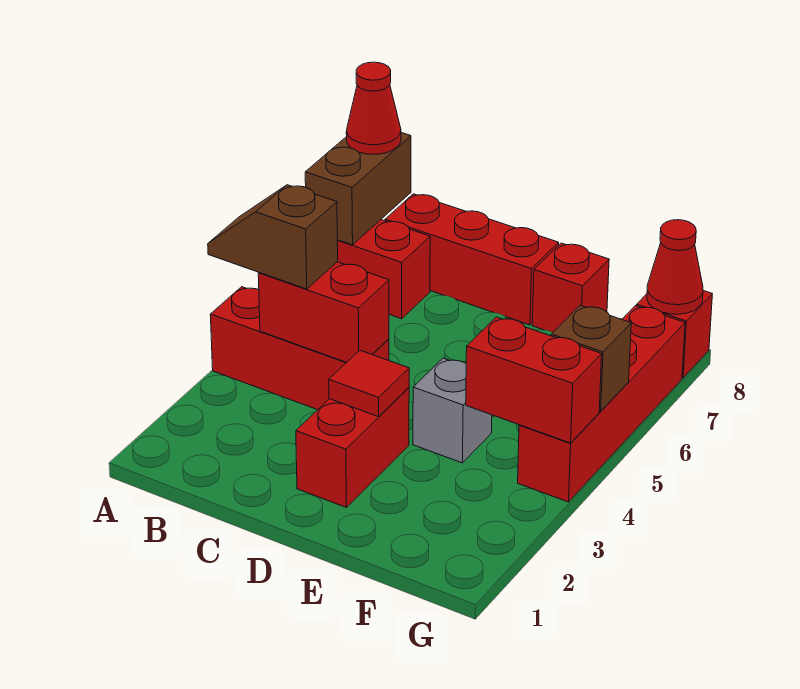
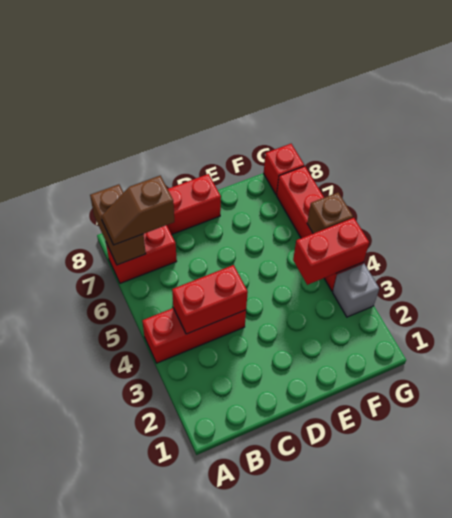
brown 1x2 slope [208,185,338,289] -> brown 1x2 slope moved to [101,176,174,245]
red 1x1 cone [346,62,401,155] -> none
red 1x2 brick [296,388,409,508] -> none
red 1x1 tile [329,350,409,417] -> none
grey 1x1 brick [413,358,492,463] -> grey 1x1 brick moved to [333,264,379,317]
red 1x1 brick [532,243,609,332] -> none
red 1x1 cone [647,220,703,314] -> none

